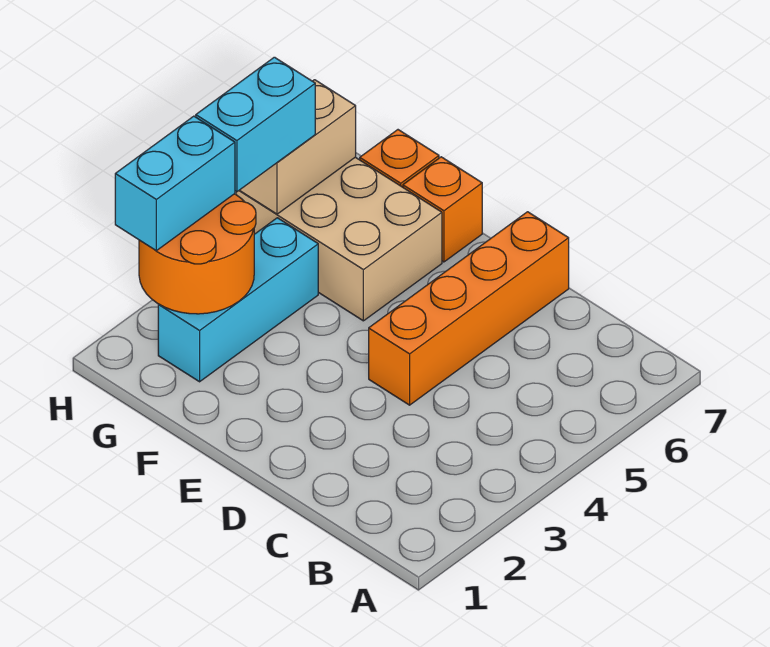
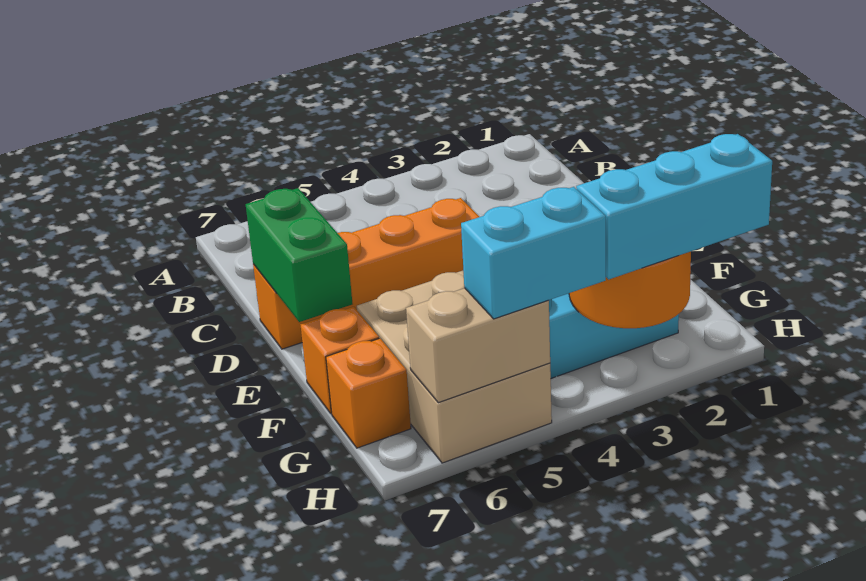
none -> green 1x2 brick [246,188,353,322]
cyan 1x2 brick [115,116,235,251] -> cyan 1x3 brick [576,134,772,280]

